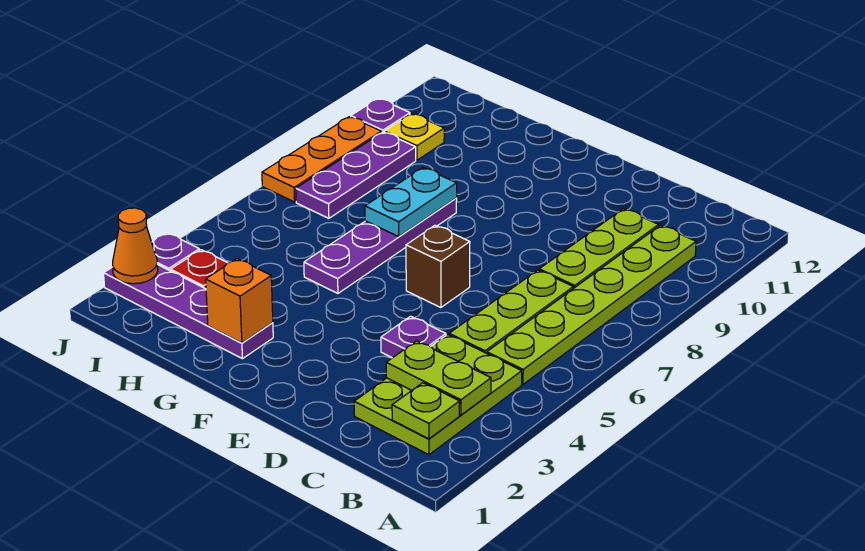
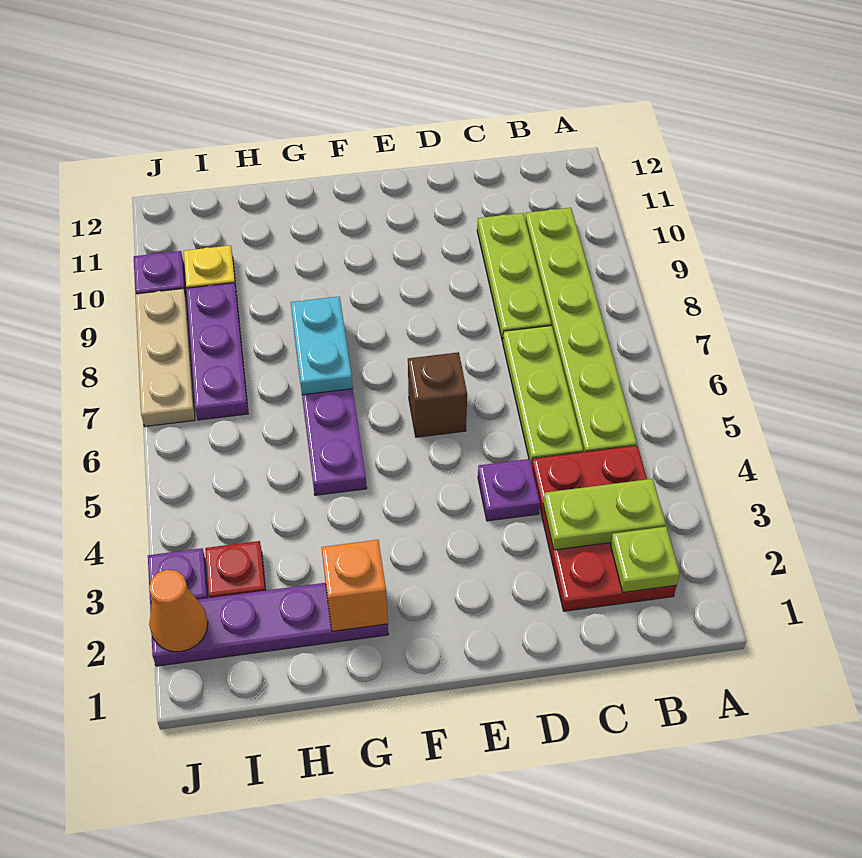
lime 2x3 plate [354,335,522,455] -> red 2x3 plate [532,446,676,611]
orange 1x3 plate [262,117,381,202] -> tan 1x3 plate [135,289,195,426]

